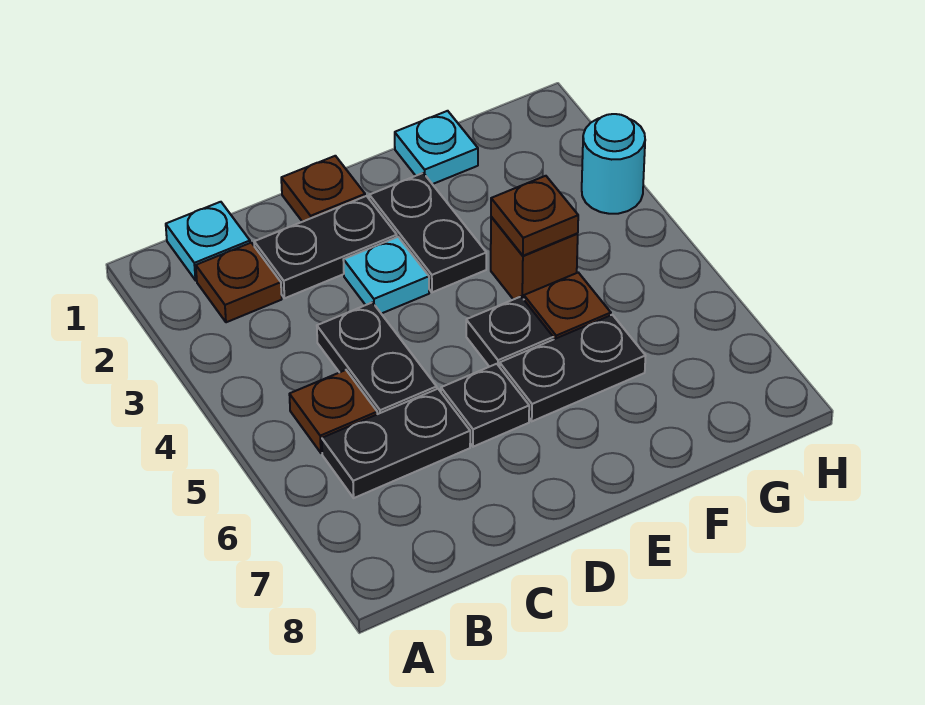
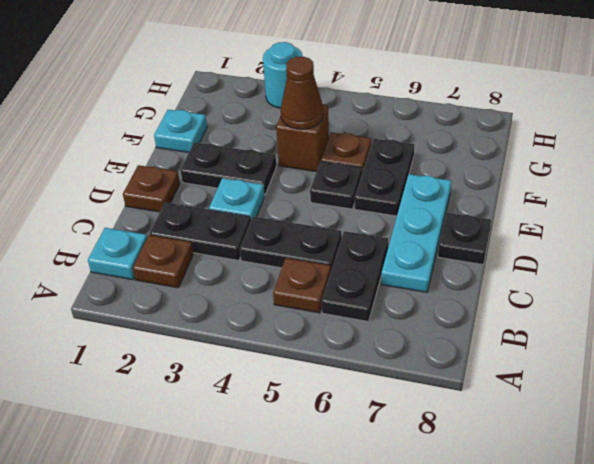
black 1x2 plate [254,196,397,298] -> black 1x2 plate turned to [150,202,251,260]
none -> cyan 1x3 plate [381,174,451,292]
black 1x1 plate [441,364,529,447] -> black 1x1 plate moved to [438,213,491,265]
brown 1x1 plate [491,176,578,256] -> brown 1x1 cone [281,57,324,129]

